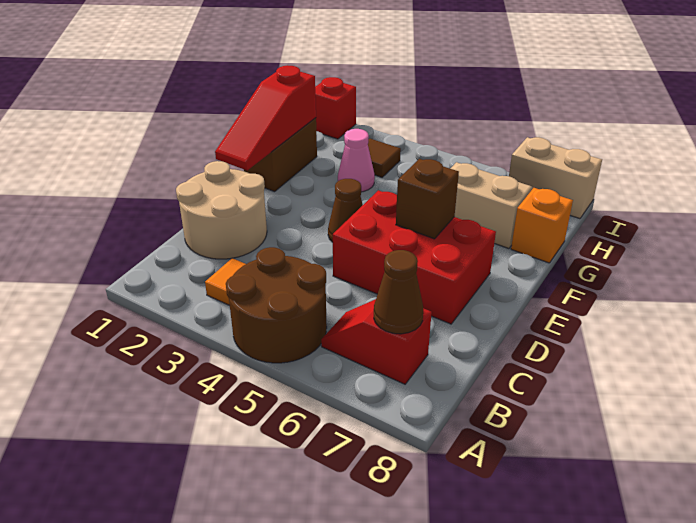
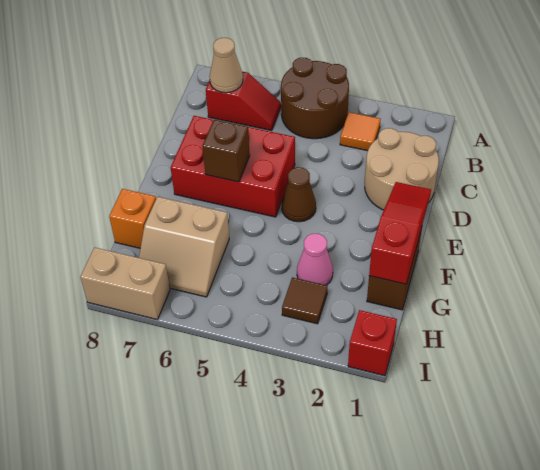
brown 1x1 cone [374,250,423,334] -> tan 1x1 cone [210,38,243,93]

